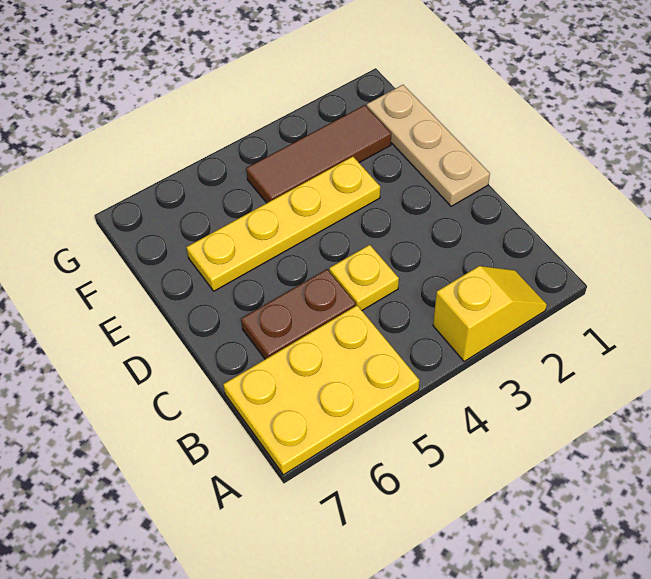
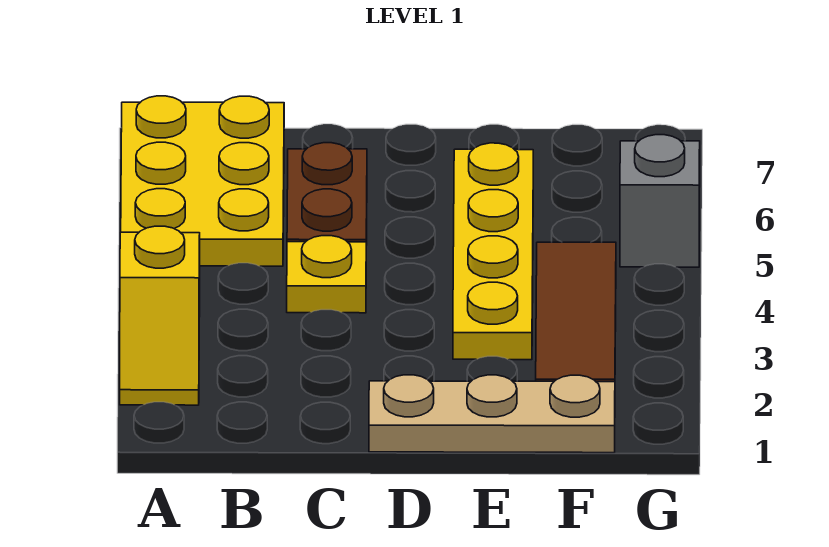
none -> grey 1x1 brick [620,135,700,267]

